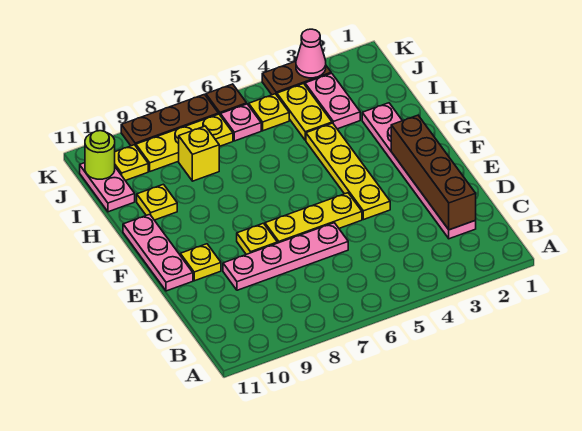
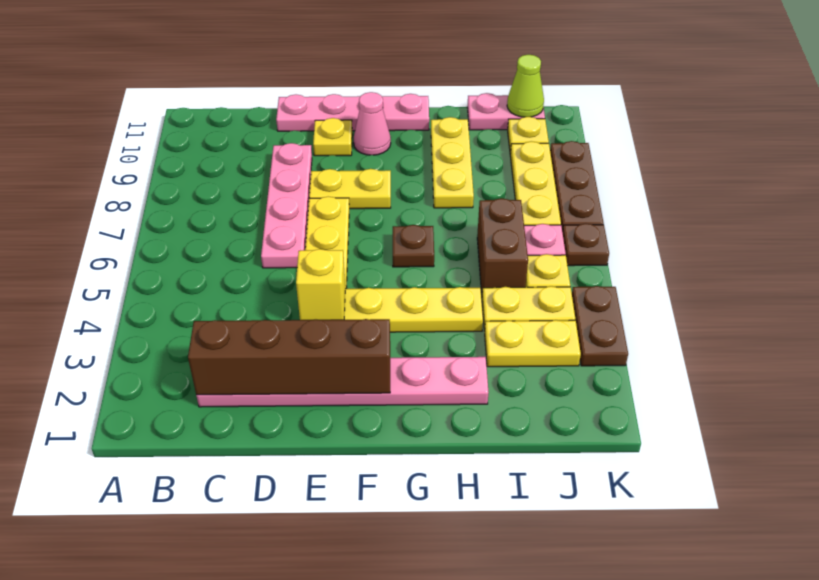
yellow 1x1 plate [237,223,277,254] -> yellow 1x2 plate [309,169,391,209]
pink 1x3 plate [123,214,193,291] -> pink 1x4 plate [276,94,429,131]
none -> brown 1x1 plate [393,225,434,267]
yellow 1x1 plate [137,184,177,220] -> yellow 1x3 plate [431,117,474,208]
pink 1x2 plate [305,73,360,129] -> yellow 1x2 plate [485,320,581,367]
none -> brown 1x2 brick [477,198,528,293]
yellow 1x1 brick [179,126,219,181] -> yellow 1x1 brick moved to [296,249,346,320]
lime 1x1 round brick [85,131,115,179] -> lime 1x1 cone [507,55,544,117]
pink 1x1 cone [296,29,326,78] -> pink 1x1 cone moved to [354,92,391,155]

